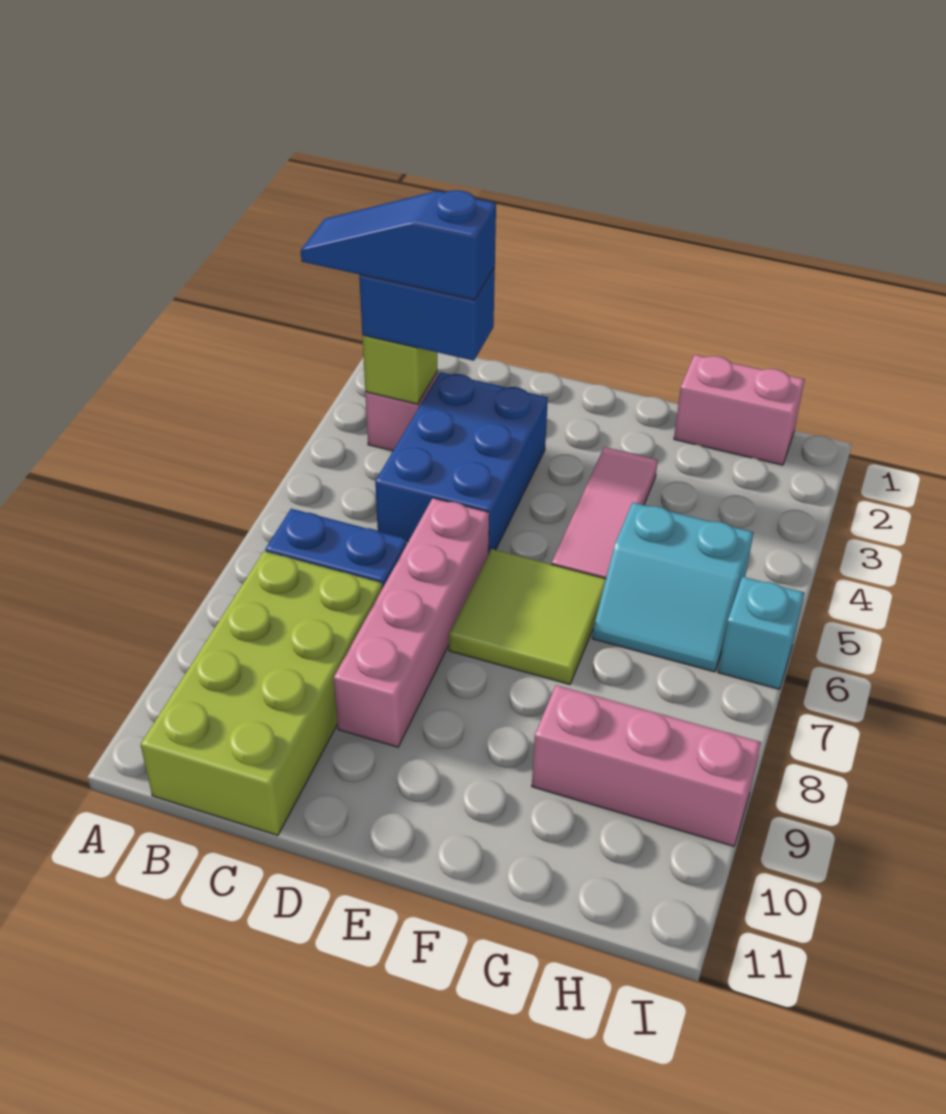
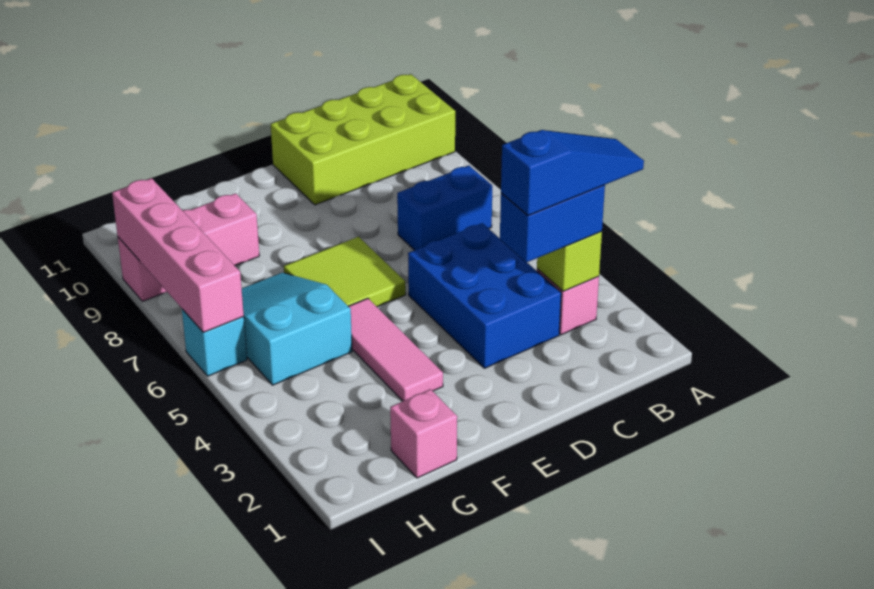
lime 2x4 brick [140,551,383,835] -> lime 2x4 brick turned to [271,74,455,205]
pink 1x4 brick [334,498,489,747] -> pink 1x4 brick moved to [112,178,244,332]
pink 1x2 brick [674,355,805,465] -> pink 1x1 brick [390,389,457,478]
cyan 2x2 slope [592,502,754,672] -> cyan 2x3 slope [242,273,352,385]

